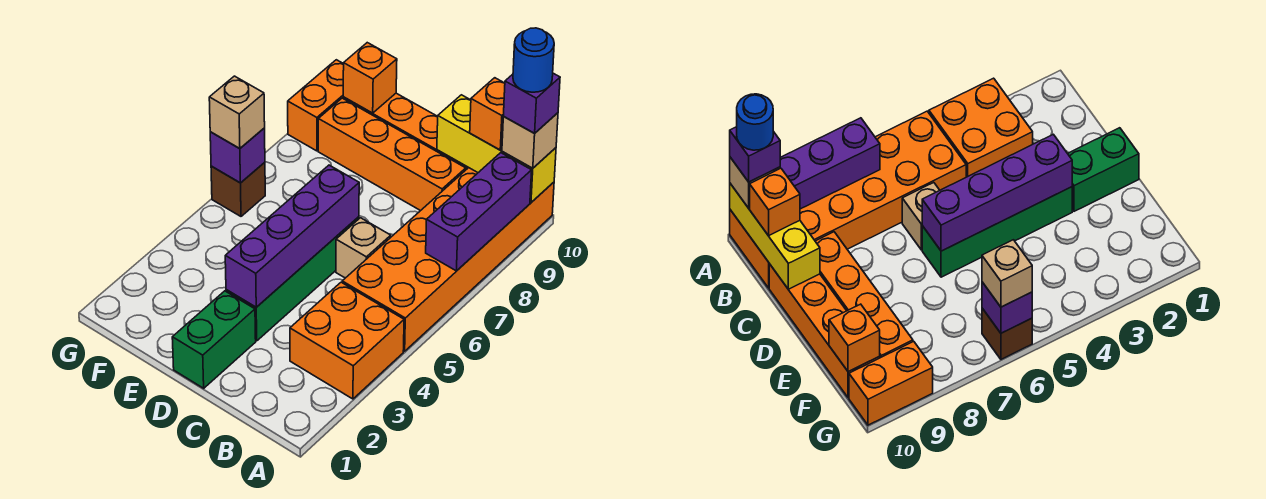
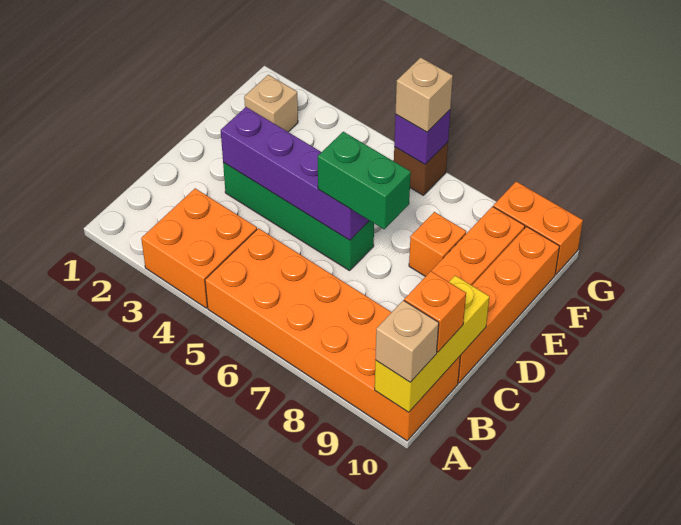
purple 1x3 brick [426,153,532,271] -> none
purple 1x1 brick [503,73,560,133] -> none
blue 1x1 round brick [513,28,554,92] -> none
tan 1x1 brick [336,218,391,278] -> tan 1x1 brick moved to [244,75,298,132]
green 1x2 brick [172,291,256,388] -> green 1x2 brick moved to [318,132,411,229]
orange 1x1 brick [343,43,397,113] -> orange 1x1 brick moved to [409,212,466,277]

